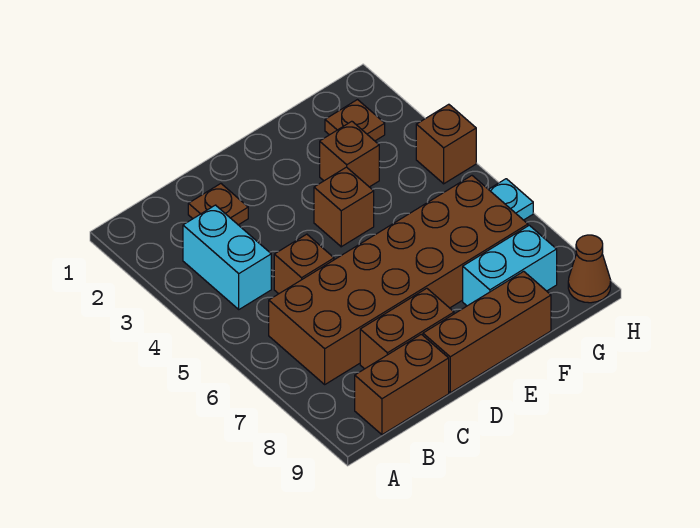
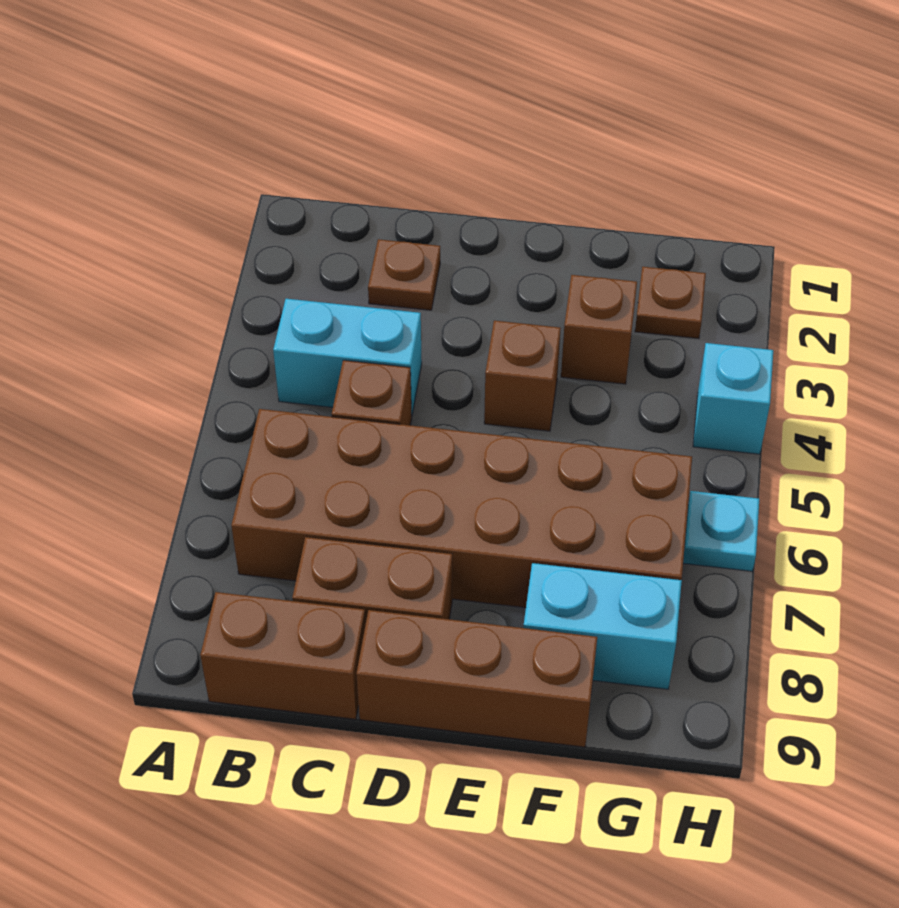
cyan 1x2 brick [183,205,271,309] -> cyan 1x2 brick turned to [273,299,422,414]
brown 1x1 brick [416,104,476,184] -> cyan 1x1 brick [693,343,773,454]
brown 1x1 cone [568,235,611,303] -> none

